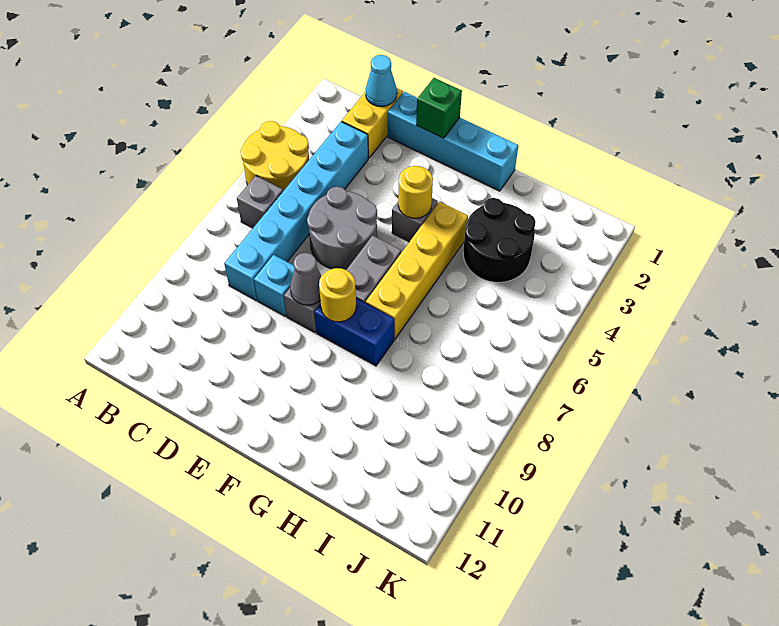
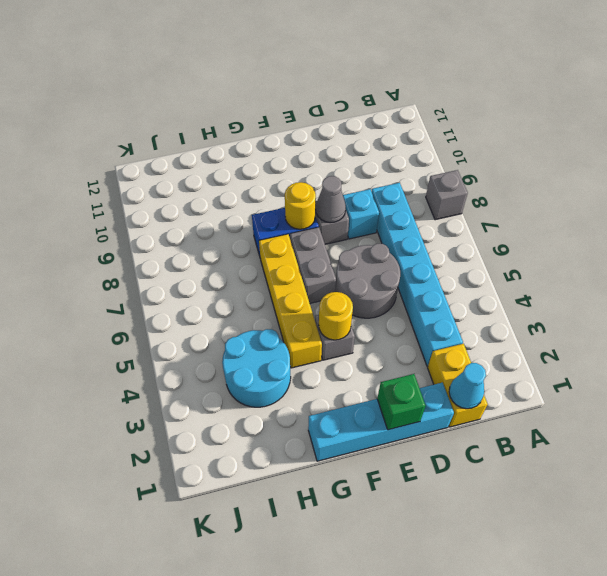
yellow 2x2 round brick [240,121,309,191] -> none
grey 1x1 brick [237,176,283,228] -> grey 1x1 brick moved to [426,170,468,220]
black 2x2 round brick [463,198,536,282] -> cyan 2x2 round brick [222,329,291,407]

